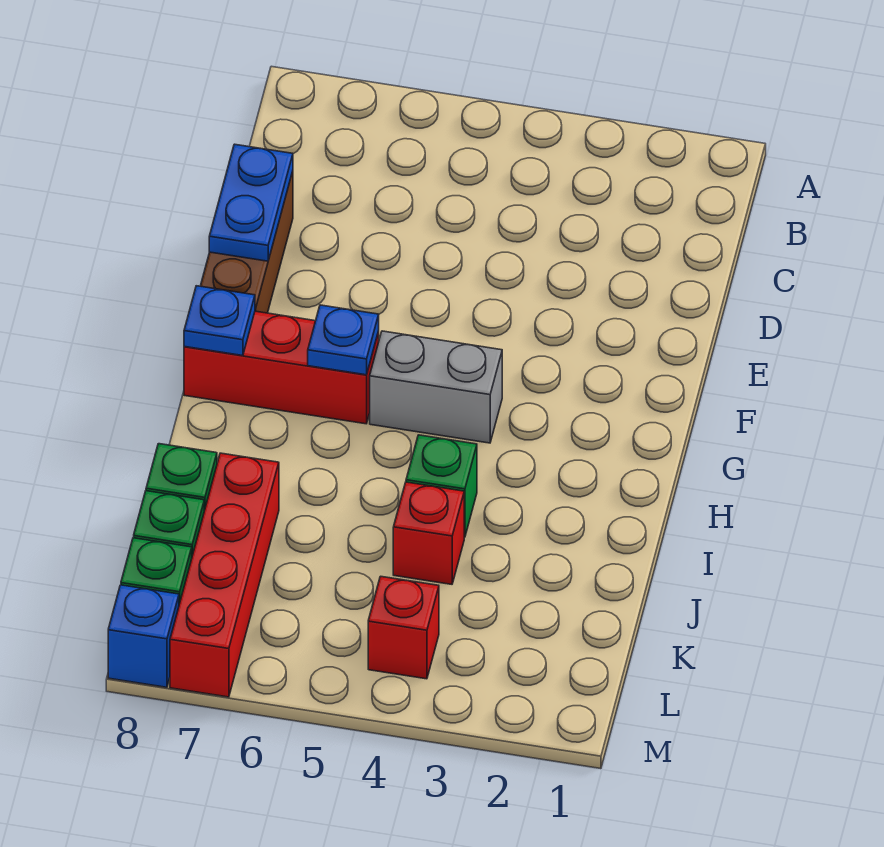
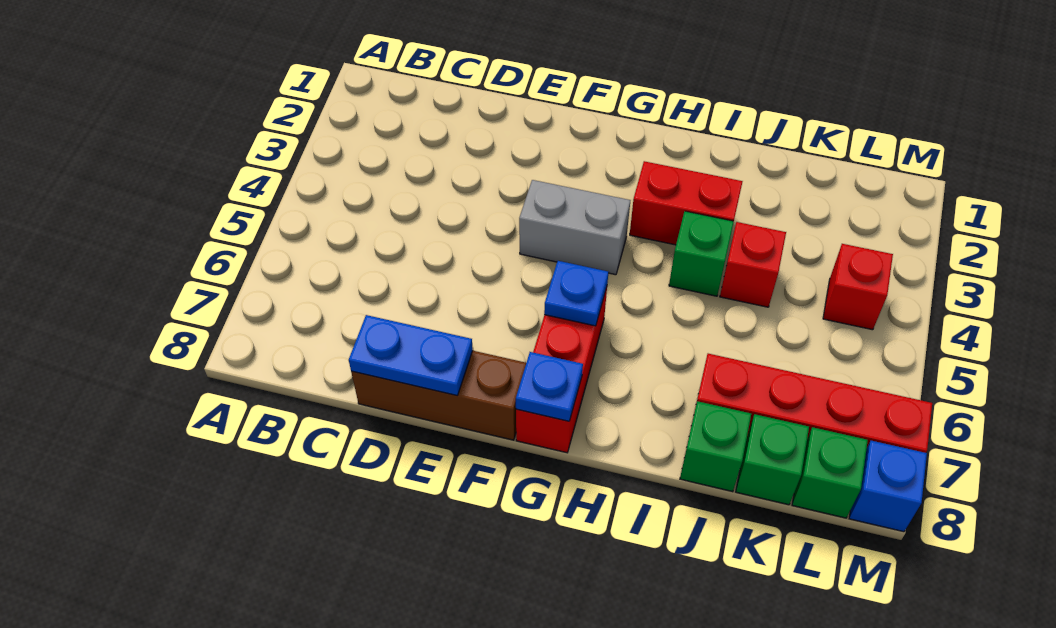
grey 1x2 brick [370,331,502,443] -> grey 1x2 brick turned to [519,180,630,275]
none -> red 1x2 brick [630,161,743,245]

